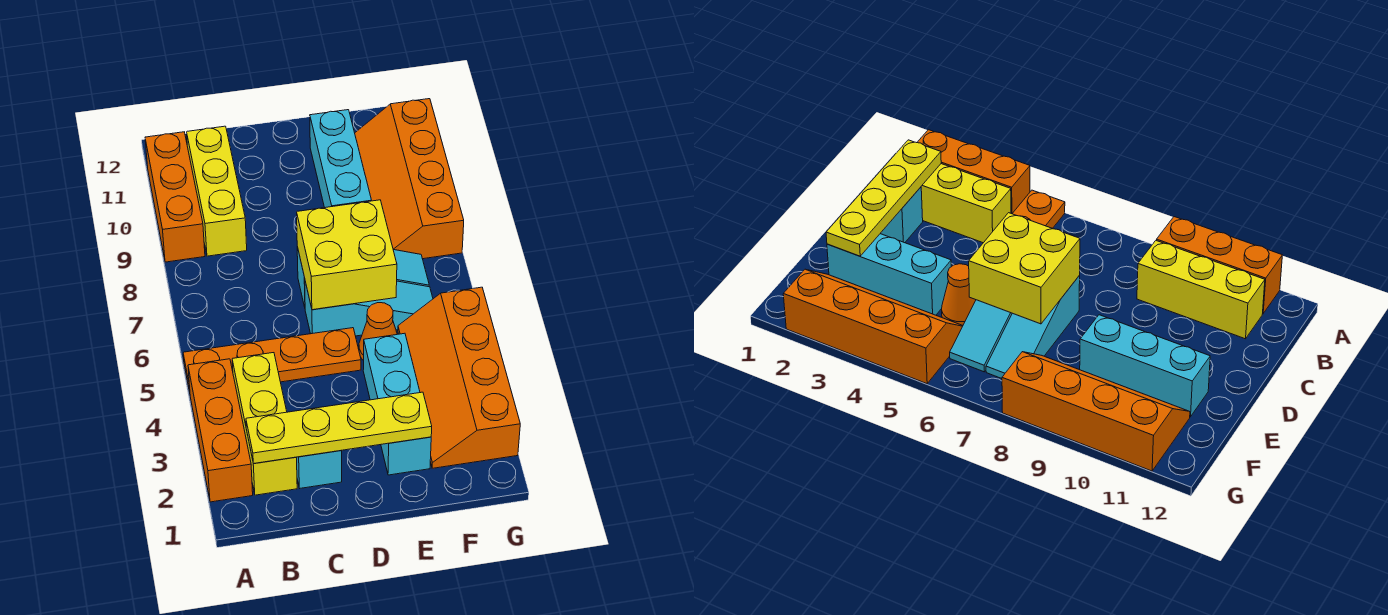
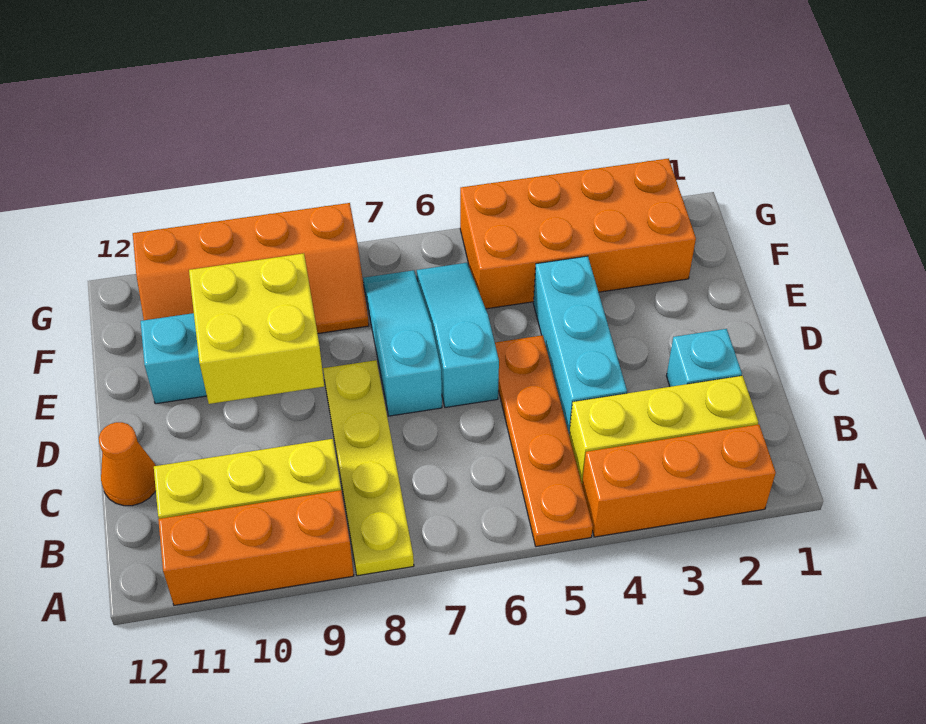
yellow 1x4 plate [246,392,432,464] -> yellow 1x4 plate moved to [323,360,414,576]
yellow 2x2 brick [297,200,397,310] -> yellow 2x2 brick moved to [189,253,324,404]
cyan 1x3 brick [363,333,431,475] -> cyan 1x3 brick turned to [533,256,627,433]
orange 1x1 cone [359,303,397,361] -> orange 1x1 cone moved to [99,422,156,506]
orange 2x4 slope [398,287,520,468] -> orange 2x4 brick [460,158,696,309]

